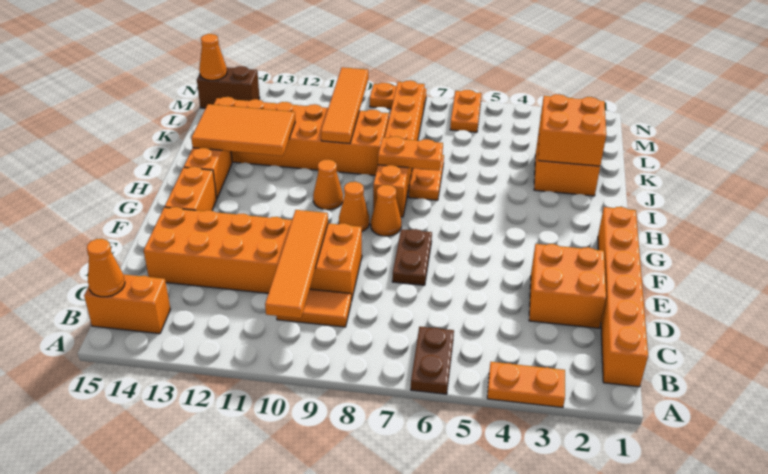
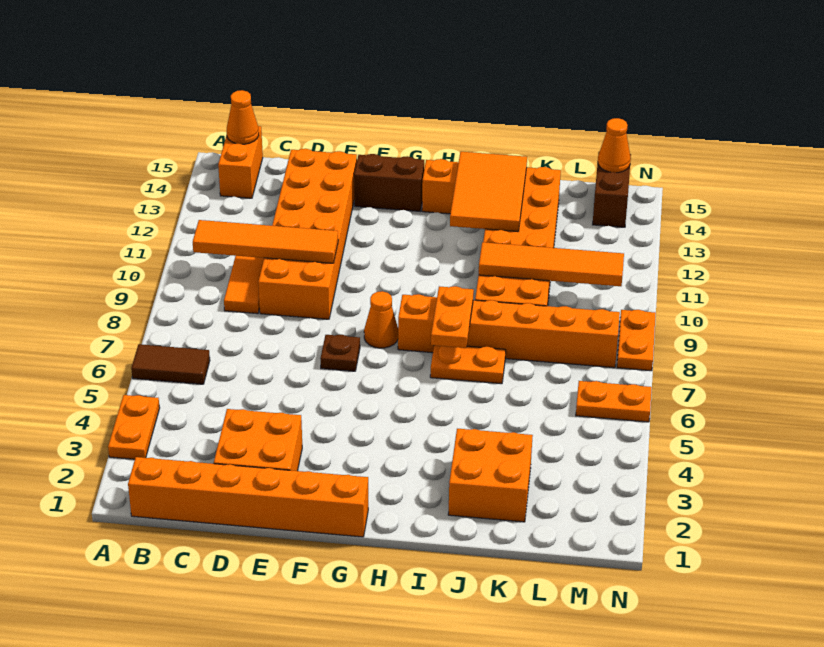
brown 1x2 plate [411,327,454,394] -> brown 1x2 tile [131,344,210,384]
brown 1x2 plate [392,229,432,285] -> brown 1x1 plate [320,335,360,371]
orange 1x2 brick [165,167,217,211] -> brown 1x2 brick [354,154,424,211]
orange 1x1 cone [339,182,369,231] -> none
orange 1x1 cone [313,159,343,210] -> none
orange 2x2 brick [538,94,606,166] -> none

